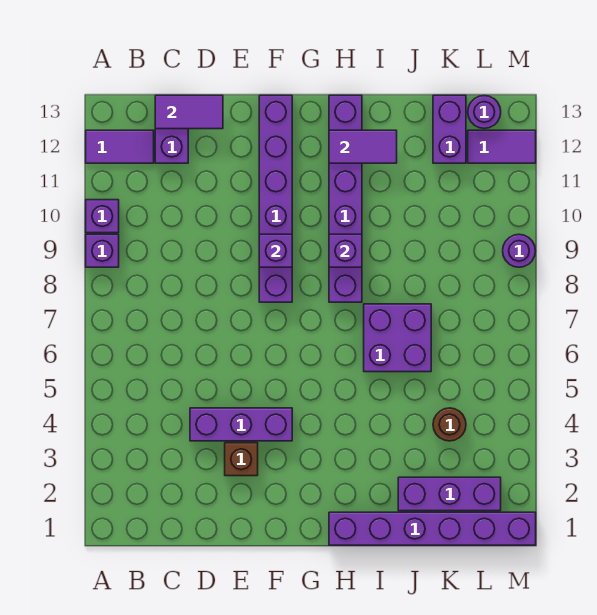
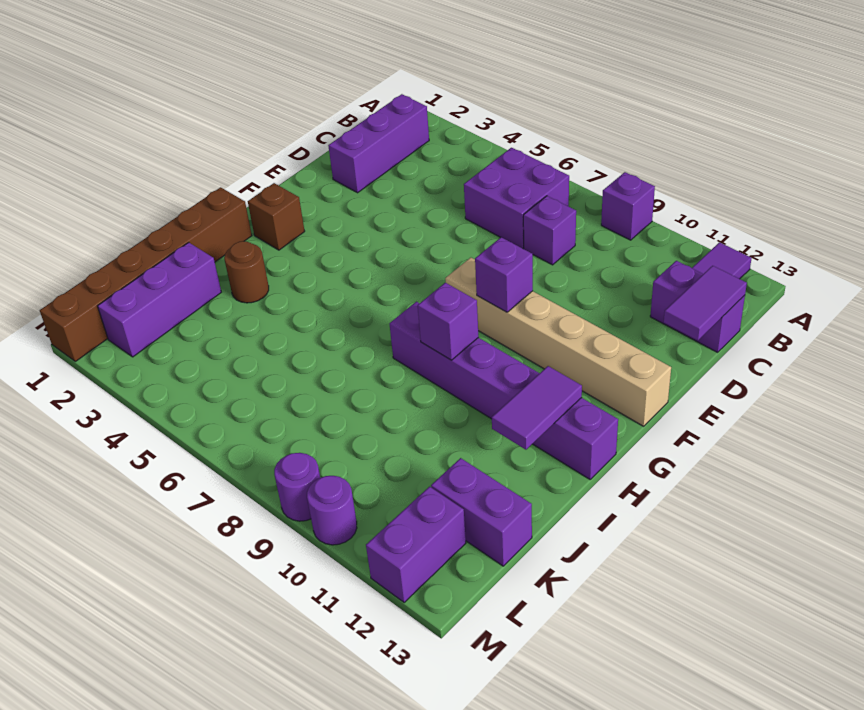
purple 1x1 brick [86,200,119,233] -> purple 1x1 brick moved to [523,196,576,265]
purple 1x3 brick [190,408,292,441] -> purple 1x3 brick moved to [328,94,429,193]
brown 1x1 brick [225,443,258,476] -> brown 1x1 brick moved to [248,183,305,250]
purple 1x6 brick [259,95,292,302] -> tan 1x6 brick [445,258,671,426]
purple 1x6 brick [329,512,536,545] -> brown 1x6 brick [40,187,252,361]
purple 2x2 brick [364,304,431,372] -> purple 2x2 brick moved to [464,148,569,248]
brown 1x1 round brick [433,408,466,441] -> brown 1x1 round brick moved to [224,241,269,303]
purple 1x2 tile [468,130,536,163] -> purple 1x2 brick [366,487,466,603]
purple 1x1 round brick [468,96,501,128] -> purple 1x1 round brick moved to [307,476,357,545]

